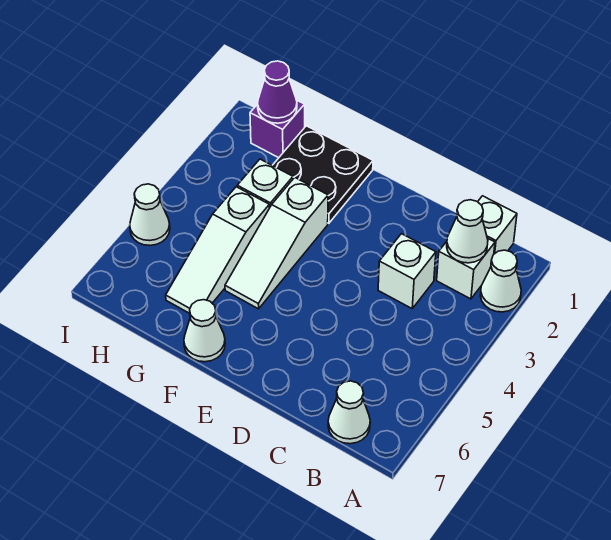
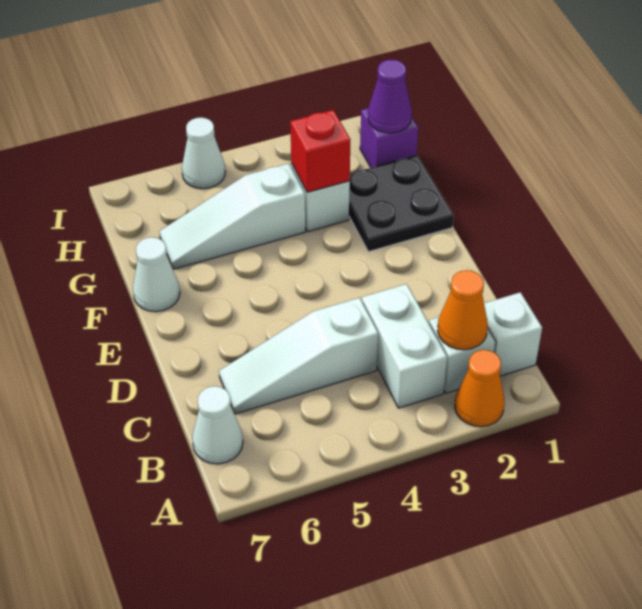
white 1x1 cone [480,250,521,312] -> orange 1x1 cone [455,350,504,427]
white 1x1 cone [447,200,488,263] -> orange 1x1 cone [438,270,488,350]
white 1x1 brick [378,234,436,308] -> white 1x2 brick [362,284,447,408]
white 1x3 slope [225,177,328,309] -> white 1x3 slope moved to [219,298,378,414]
none -> red 1x1 brick [290,110,350,192]

